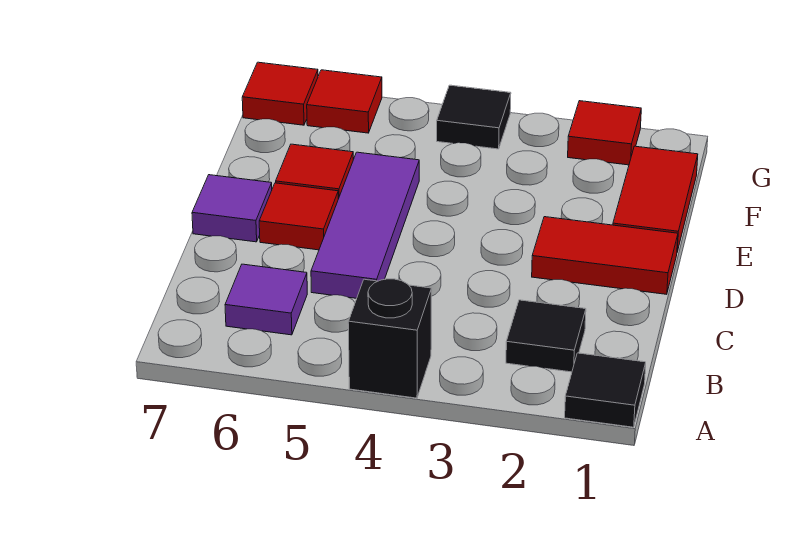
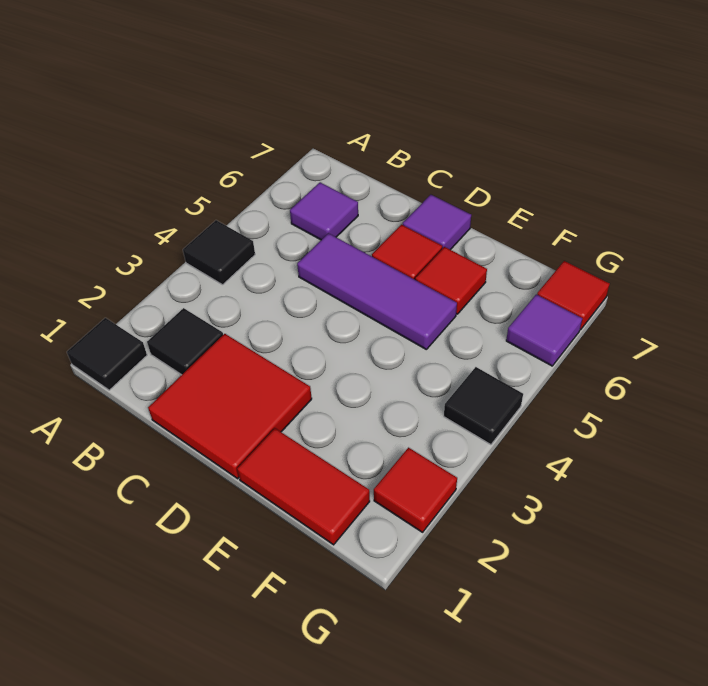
black 1x1 brick [348,279,432,398] -> black 1x1 tile [183,220,255,285]
red 1x2 tile [532,217,678,294] -> red 2x2 tile [148,334,312,479]
red 1x1 tile [307,70,382,133] -> purple 1x1 tile [506,294,582,366]

